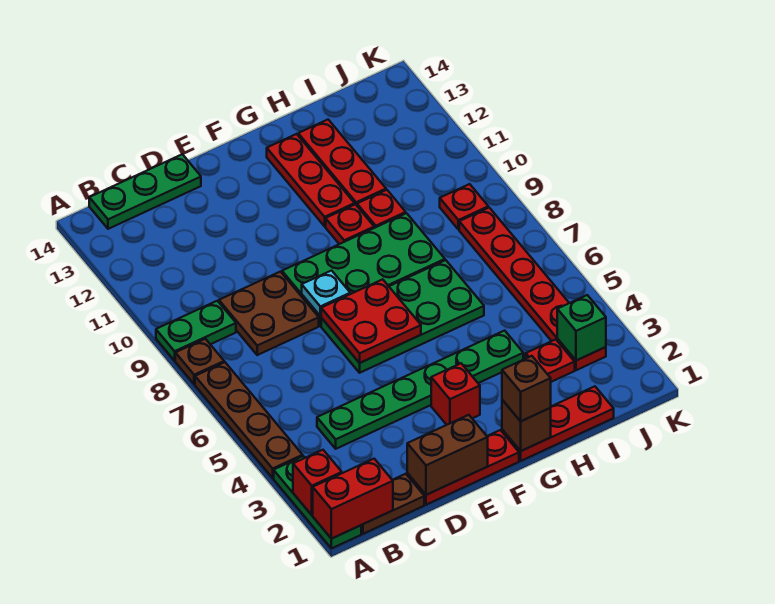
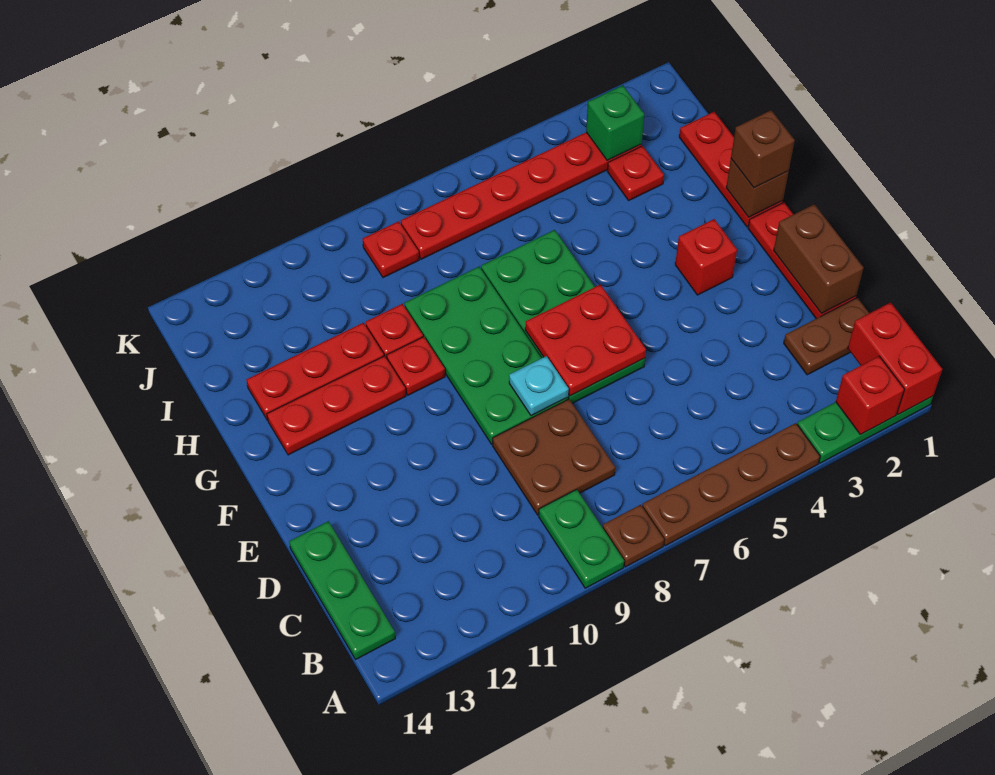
brown 1x2 plate [361,474,424,534] -> brown 1x2 plate turned to [784,298,869,375]
green 1x6 plate [317,331,523,449] -> none

